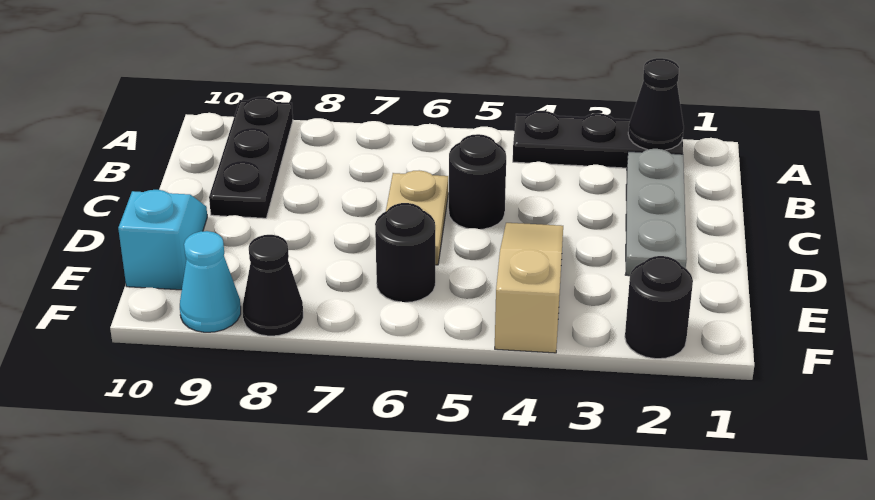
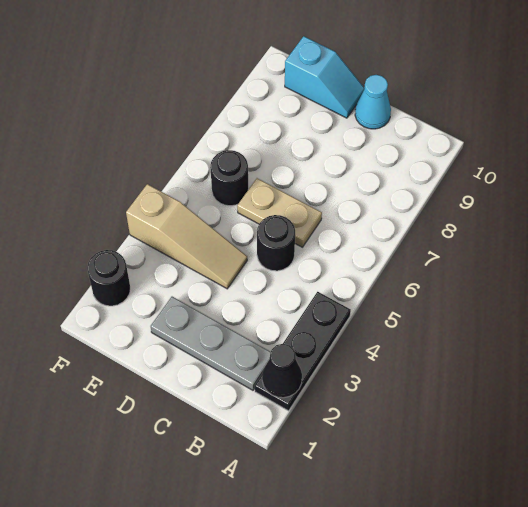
black 1x3 plate [209,97,293,218] -> none
black 1x1 cone [243,235,303,336] -> none
cyan 1x1 cone [180,231,241,332] -> cyan 1x1 cone moved to [355,75,391,129]

